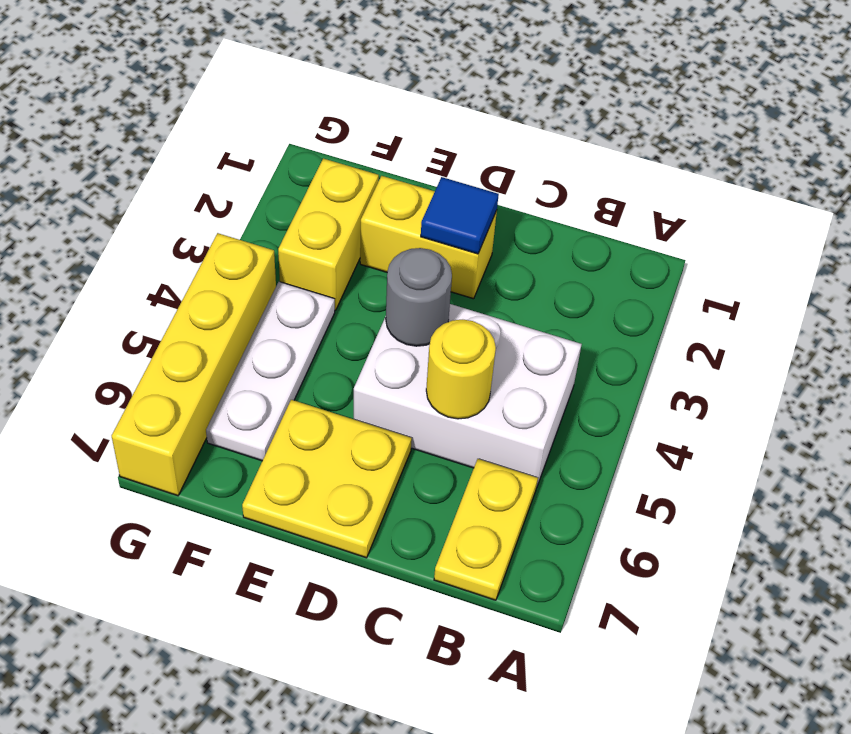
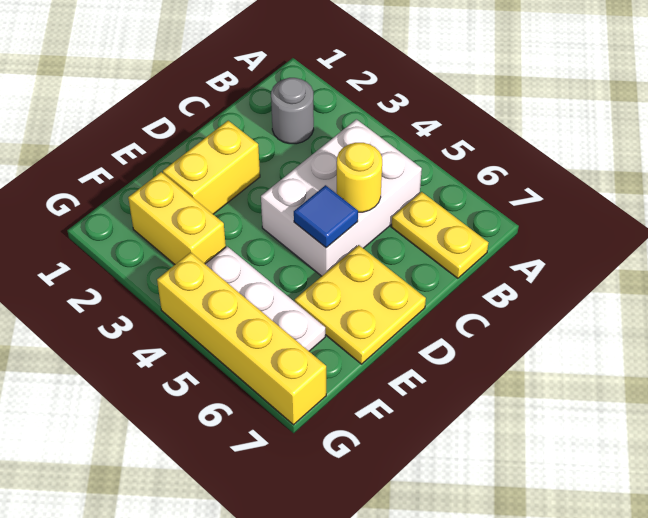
blue 1x1 tile [421,177,499,254] -> blue 1x1 tile moved to [294,185,358,248]
grey 1x1 round brick [386,248,452,346] -> grey 1x1 round brick moved to [271,78,314,144]

